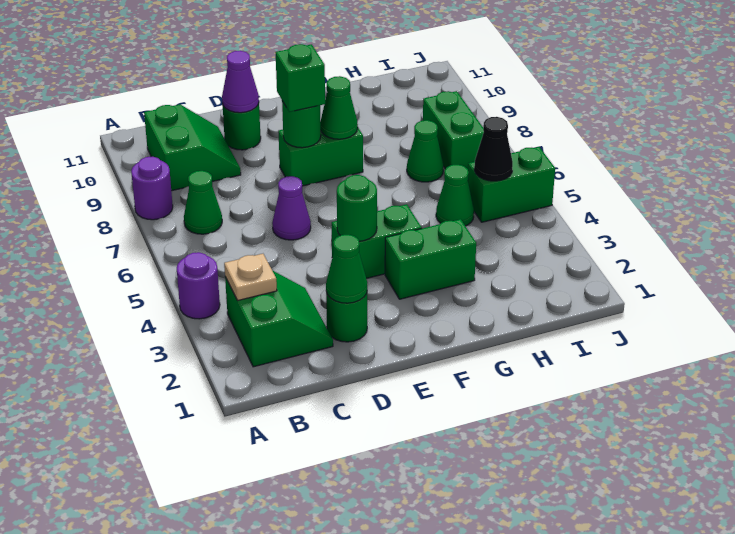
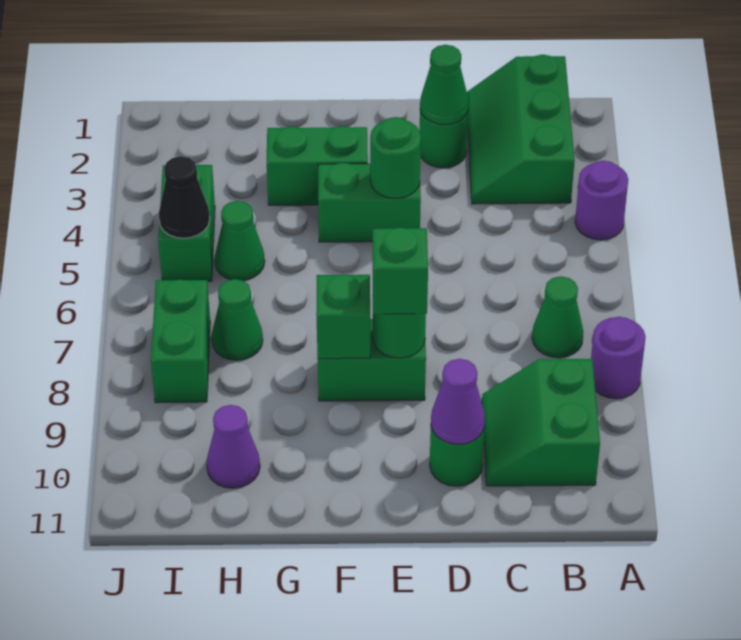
green 2x2 slope [225,271,333,367] -> green 2x3 slope [467,55,575,204]
tan 1x1 plate [224,254,277,301] -> none
purple 1x1 cone [272,176,311,240] -> purple 1x1 cone moved to [206,405,260,488]
green 1x1 cone [320,76,358,139] -> green 1x1 brick [316,274,370,359]
green 1x2 brick [468,147,555,222] -> green 1x2 brick turned to [158,165,215,281]

